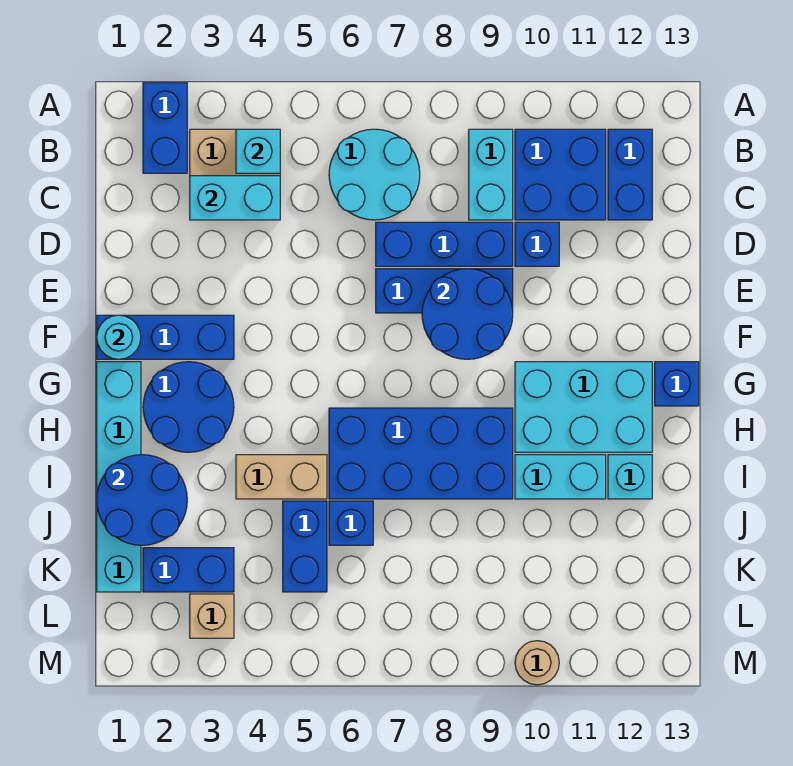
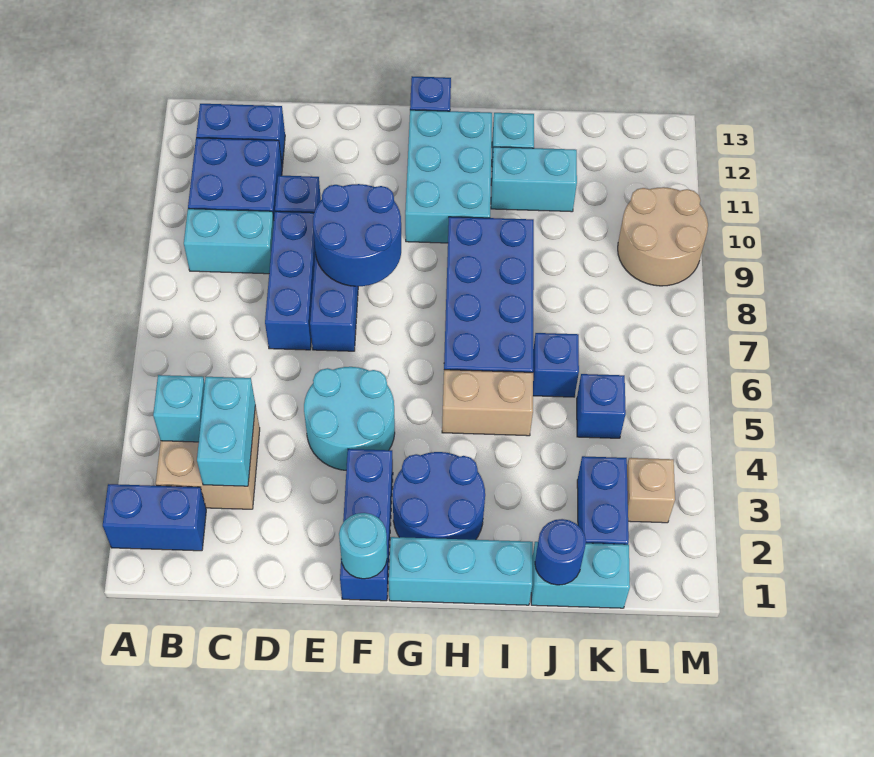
cyan 2x2 round brick [329,129,420,220] -> cyan 2x2 round brick moved to [304,367,395,470]
blue 2x2 round brick [97,455,187,545] -> blue 1x1 round brick [535,519,586,585]
tan 1x2 brick [236,455,327,499] -> tan 1x2 brick turned to [442,370,533,436]
cyan 1x2 brick [515,455,606,499] -> cyan 1x2 brick turned to [491,147,577,212]
blue 1x2 brick [283,501,327,592] -> blue 1x1 brick [577,374,626,438]
tan 1x1 round brick [515,641,559,685] -> tan 2x2 round brick [618,187,708,286]

